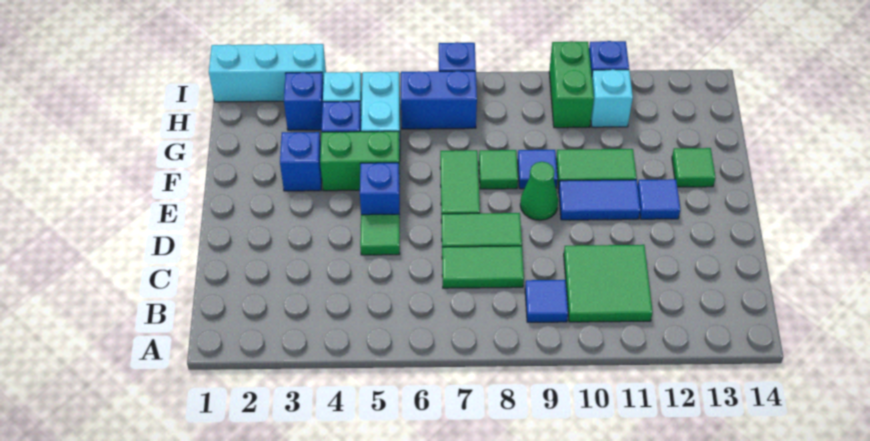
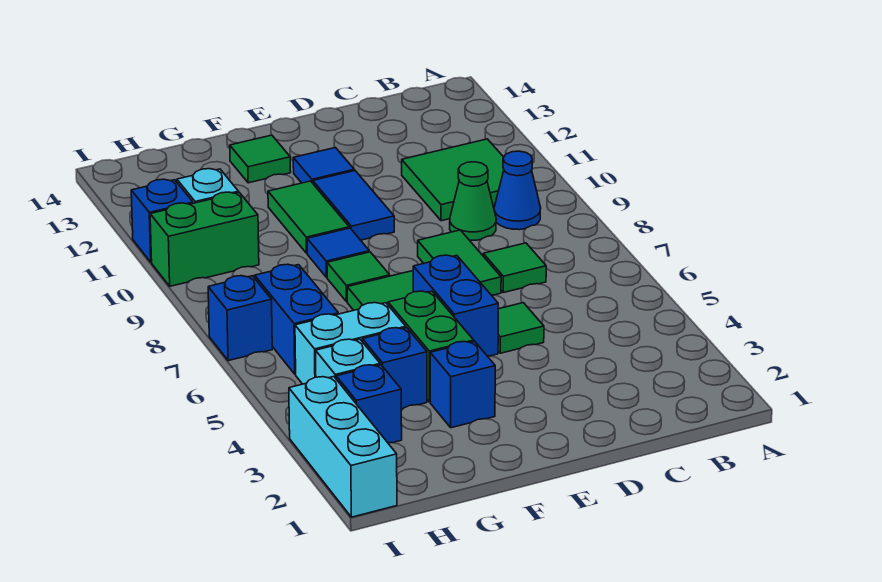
blue 1x1 tile [525,280,568,322] -> blue 1x1 cone [494,151,541,230]
green 1x2 tile [442,246,524,288] -> green 1x1 tile [483,243,546,293]
blue 1x1 brick [360,163,400,218] -> blue 1x2 brick [413,255,498,356]
green 1x1 cone [520,162,558,220] -> green 1x1 cone moved to [450,162,496,240]

